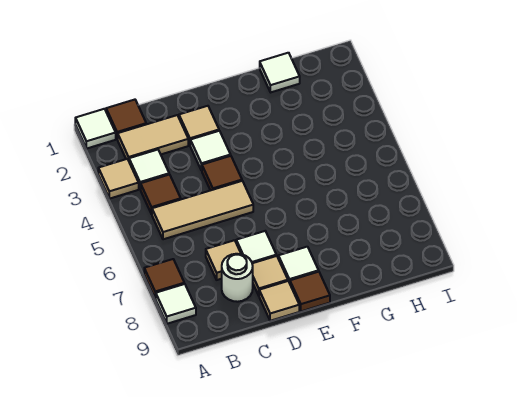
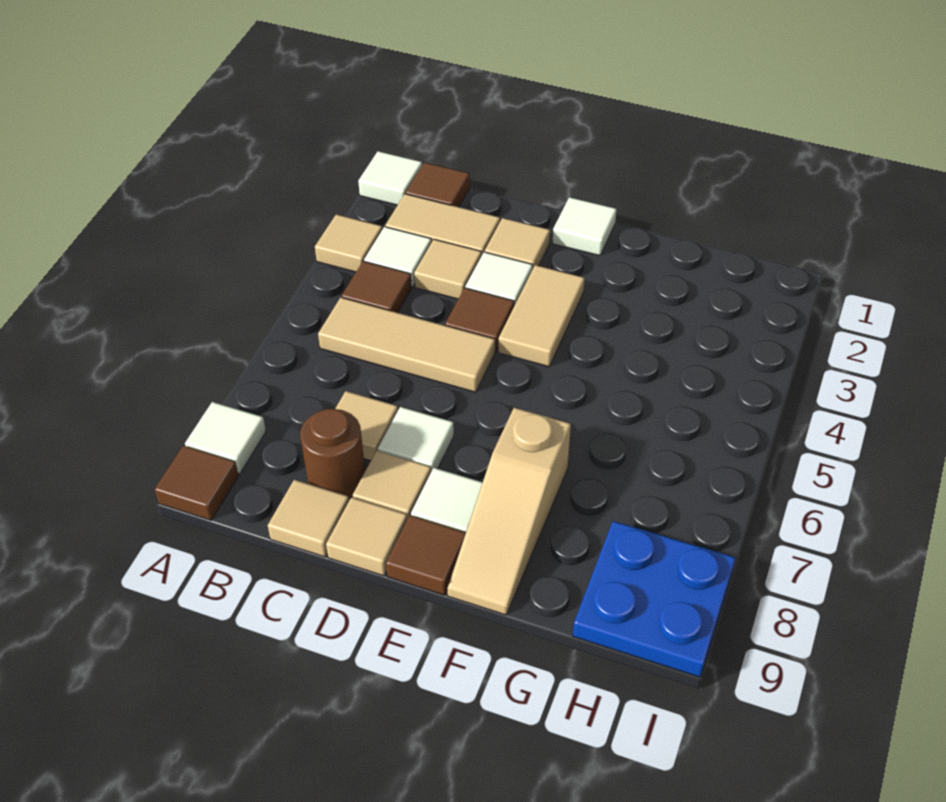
brown 1x1 tile [144,259,184,299] -> brown 1x1 tile moved to [154,446,239,520]
none -> tan 1x1 tile [414,239,481,299]
white 1x1 round brick [222,254,253,302] -> brown 1x1 round brick [300,409,365,498]
none -> tan 1x1 tile [268,480,349,557]
none -> tan 1x2 tile [498,265,585,367]
none -> tan 1x3 slope [447,408,571,615]
white 1x1 tile [260,53,300,92] -> white 1x1 tile moved to [552,197,616,256]
none -> blue 2x2 plate [573,521,736,677]

